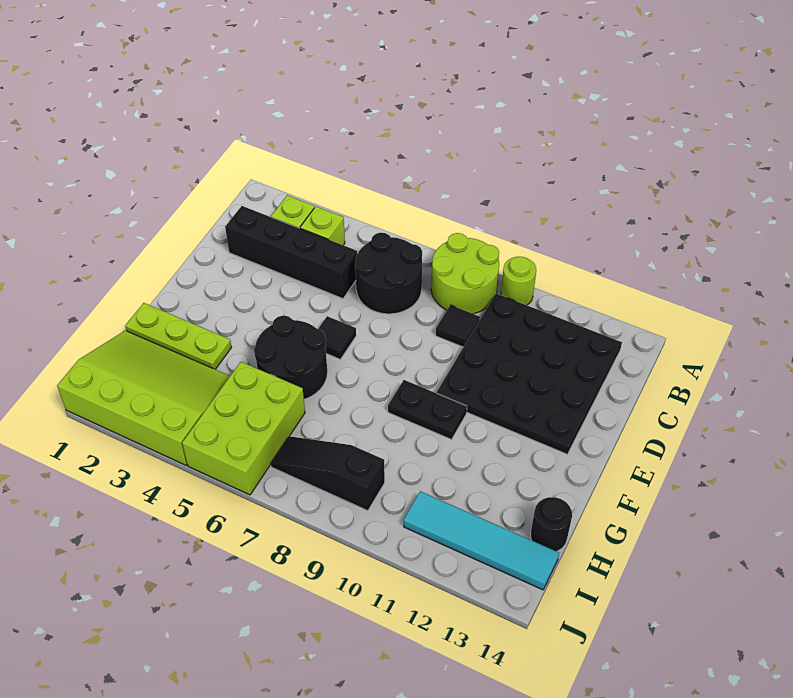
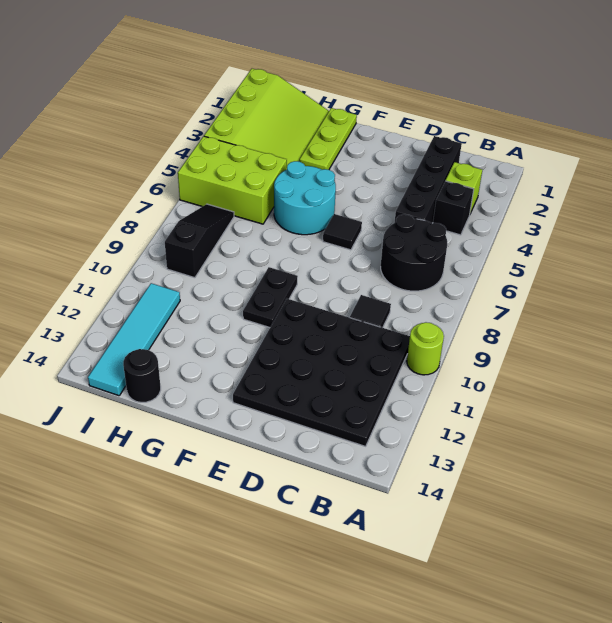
lime 2x2 round brick [431,233,499,314] -> none
lime 1x1 brick [300,206,345,245] -> black 1x1 brick [433,181,474,235]
black 2x2 round brick [254,316,327,399] -> cyan 2x2 round brick [274,161,336,235]

